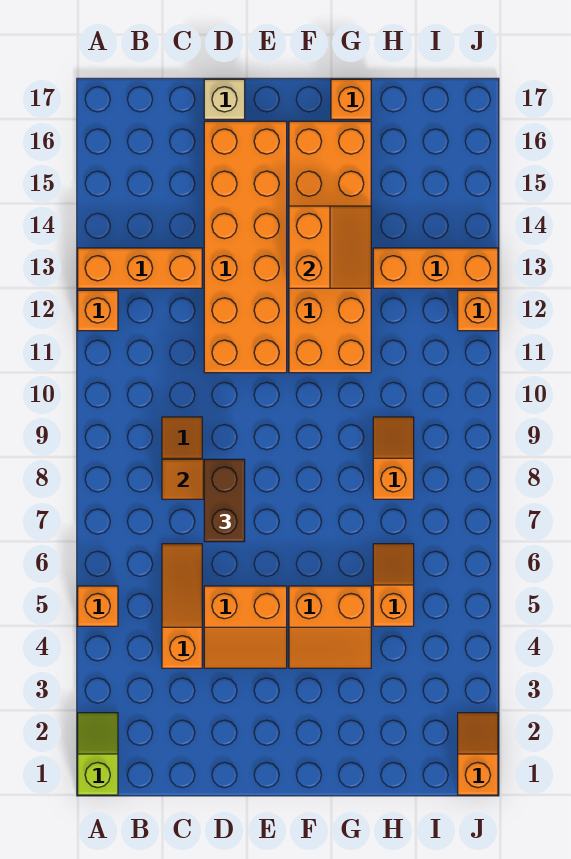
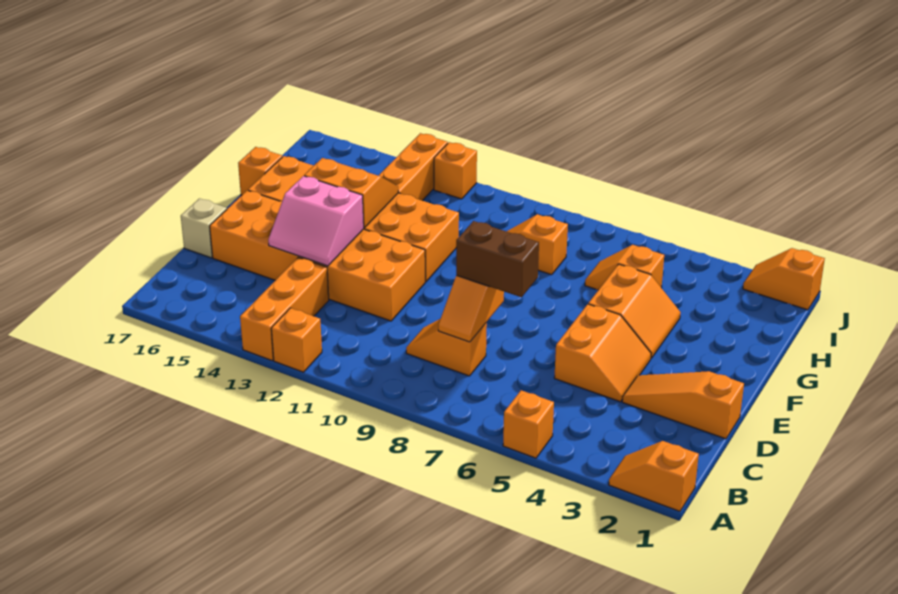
lime 1x2 slope [78,713,118,795] -> orange 1x2 slope [609,441,699,511]
orange 1x3 slope [162,544,202,668] -> orange 1x3 slope moved to [622,371,744,439]
none -> pink 2x2 slope [268,176,364,266]

